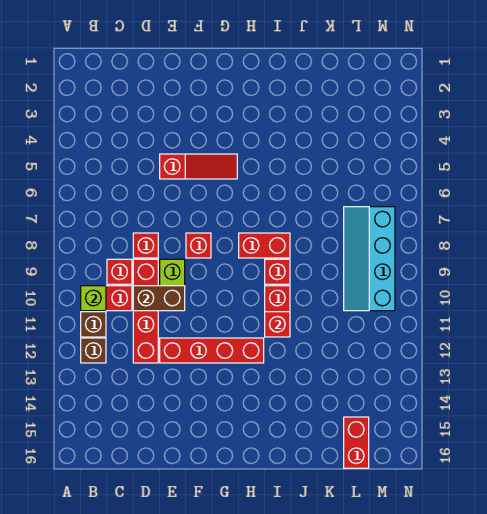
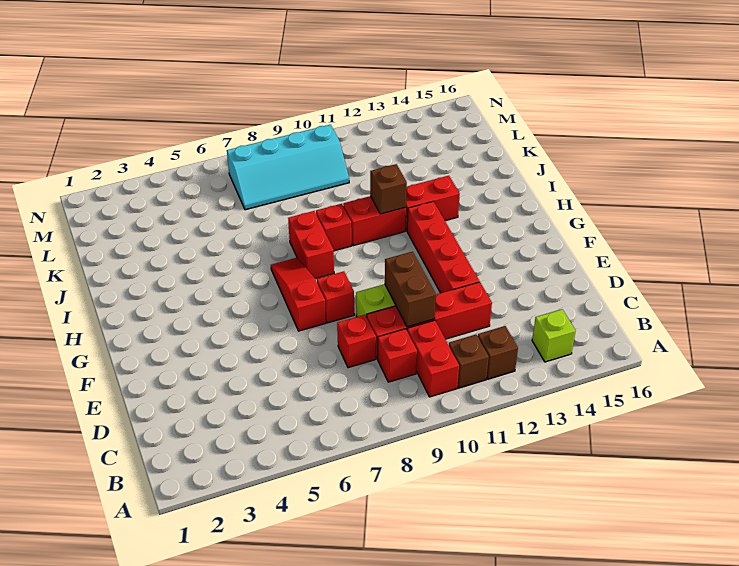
lime 1x1 brick [81,286,106,311] -> lime 1x1 brick moved to [532,309,575,362]
red 1x3 slope [160,154,237,179] -> red 1x3 slope moved to [271,258,326,331]
red 1x1 brick [265,312,290,337] -> brown 1x1 brick [370,164,407,214]
red 1x2 brick [344,417,369,468] -> red 1x2 brick moved to [405,176,460,231]

